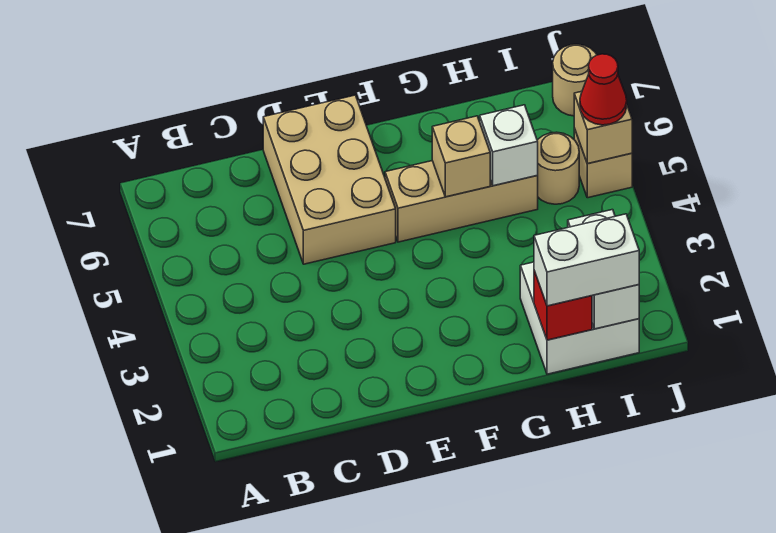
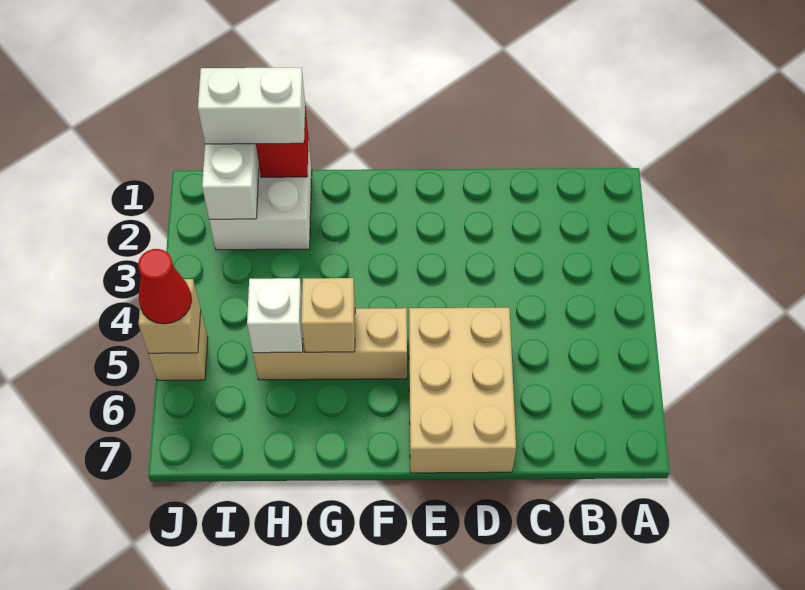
tan 1x1 round brick [537,132,579,204] -> none
tan 1x1 round brick [553,44,597,116] -> none

